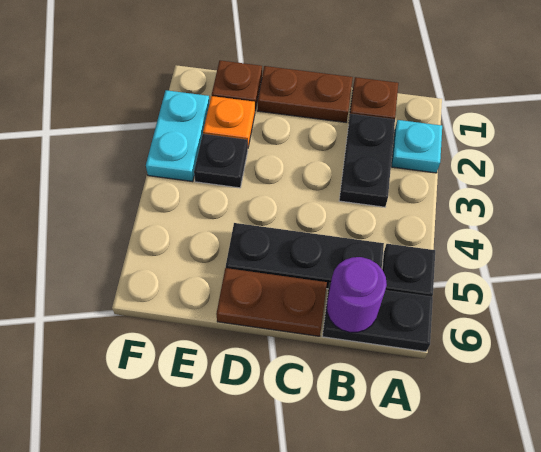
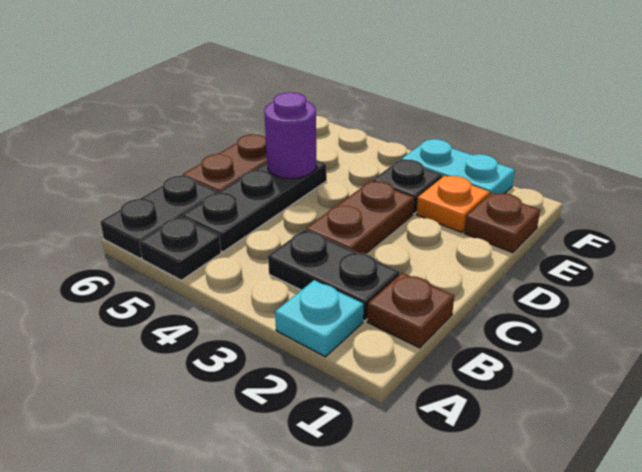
purple 1x1 round brick [327,257,387,332] -> purple 1x1 round brick moved to [264,92,317,179]
brown 1x2 plate [258,66,353,122] -> brown 1x2 plate moved to [306,181,414,254]

